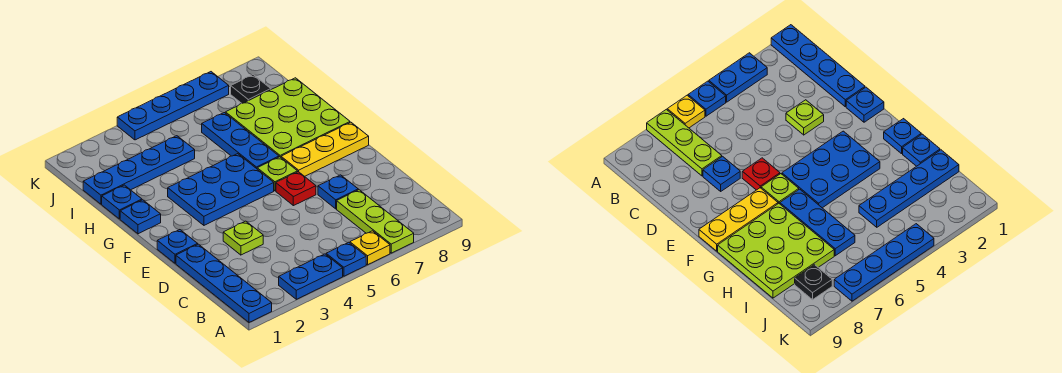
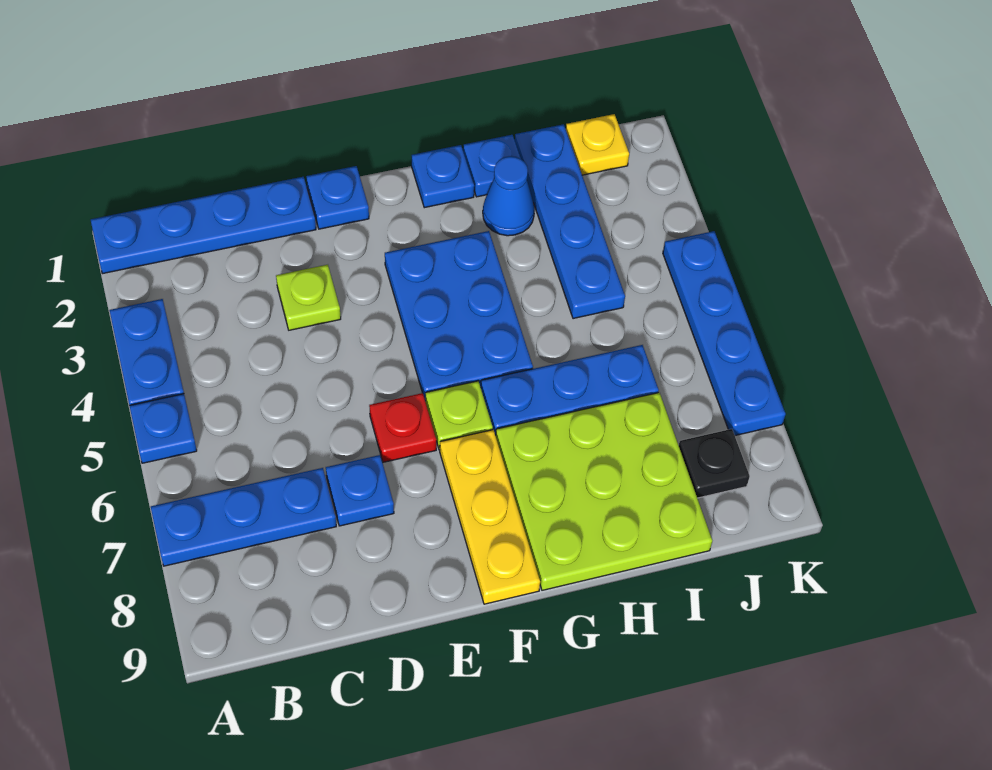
yellow 1x1 plate [350,231,390,265] -> yellow 1x1 plate moved to [566,114,629,175]
lime 1x3 plate [337,190,414,253] -> blue 1x3 plate [151,468,336,566]
none -> blue 1x1 cone [483,156,534,236]

